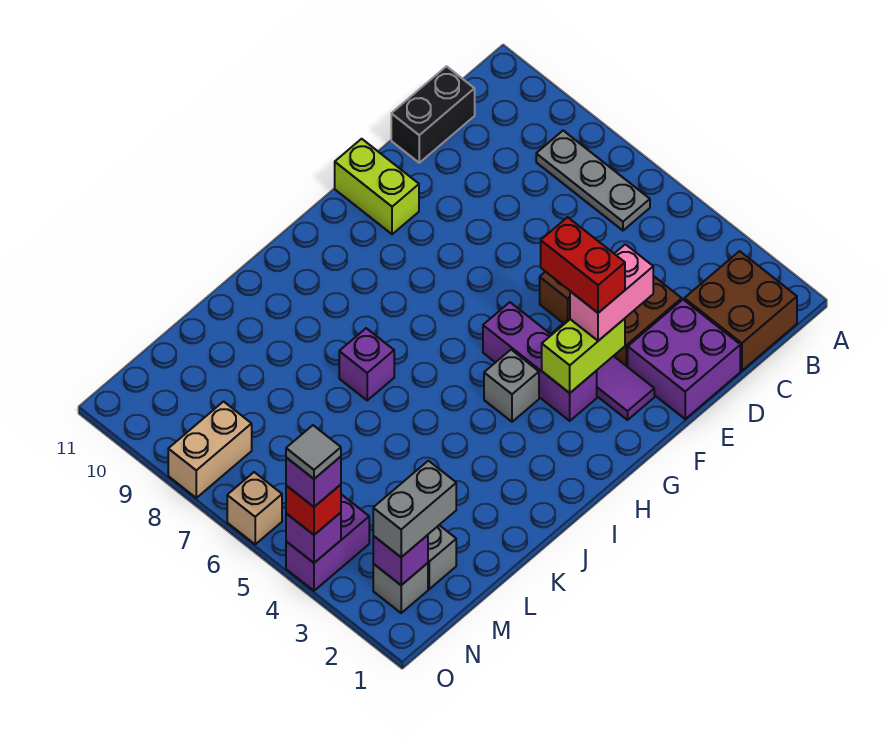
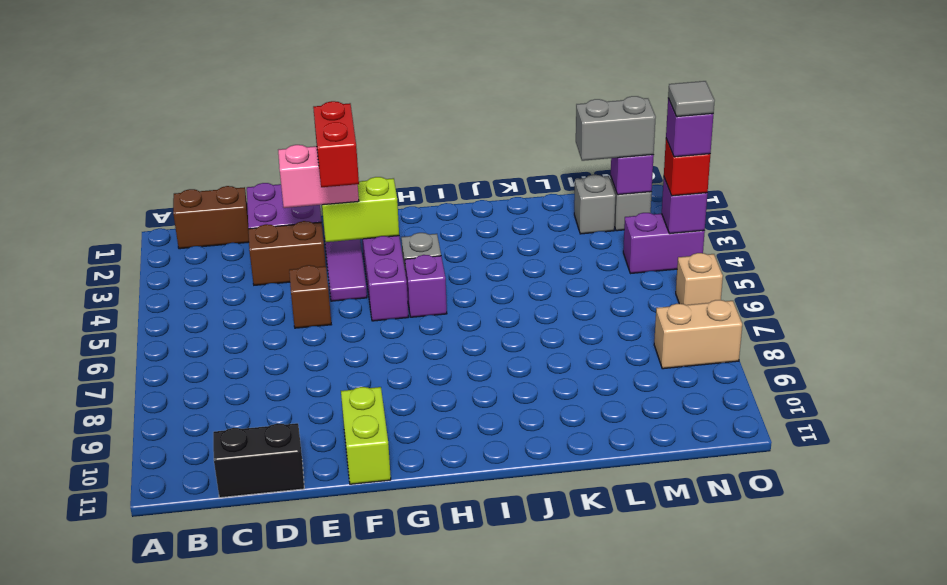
brown 2x2 brick [684,251,797,371] -> brown 1x2 brick [173,186,249,249]
grey 1x3 plate [536,131,650,230] -> none
purple 1x1 brick [339,328,394,400] -> purple 1x1 brick moved to [405,255,447,317]

